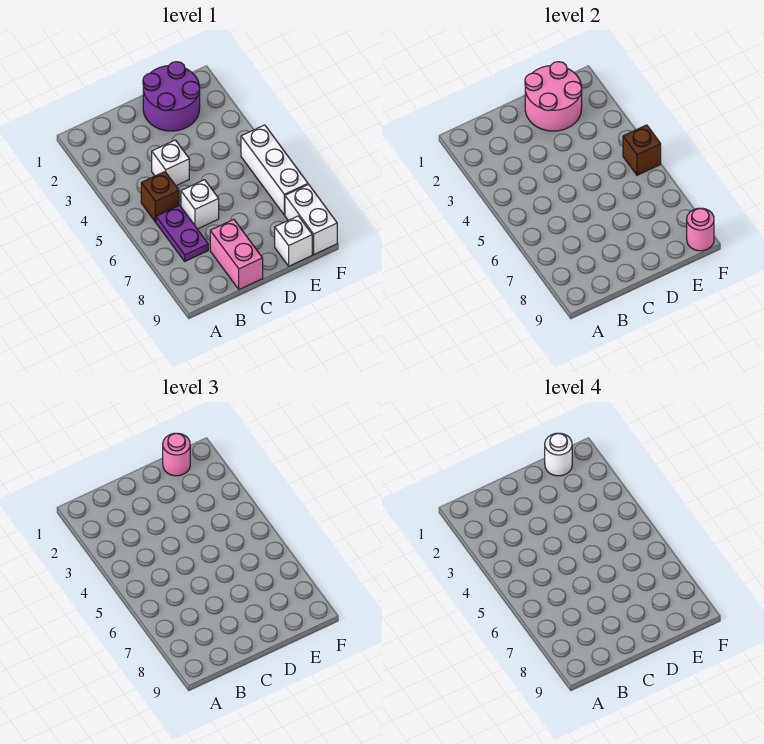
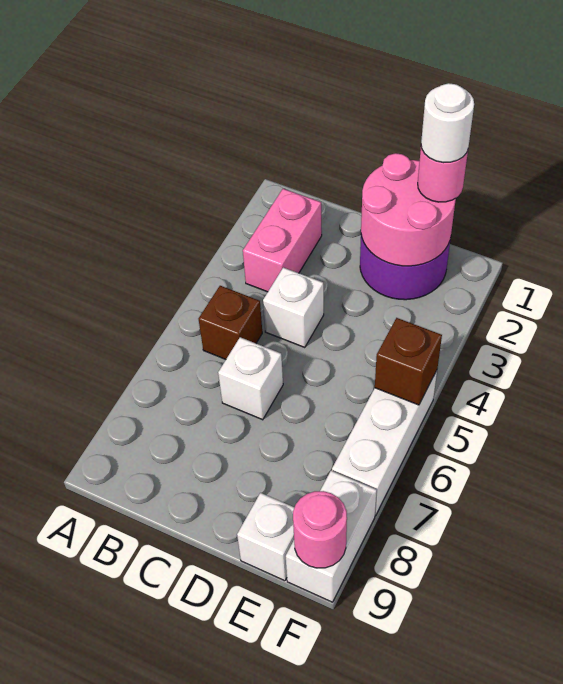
purple 1x2 plate [156,205,208,261] -> none
pink 1x2 brick [210,219,263,289] -> pink 1x2 brick moved to [243,189,322,292]

